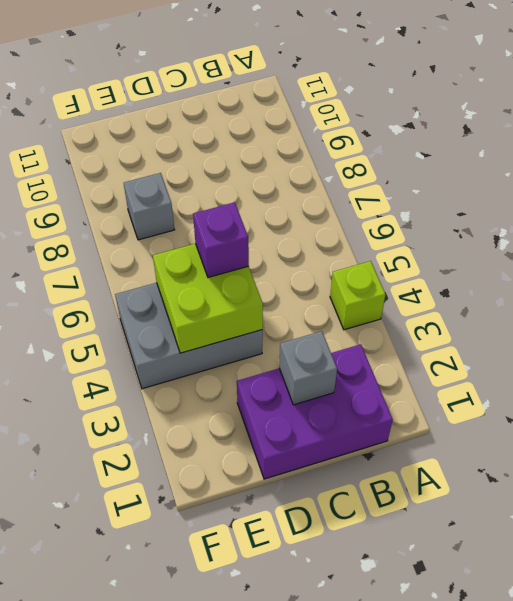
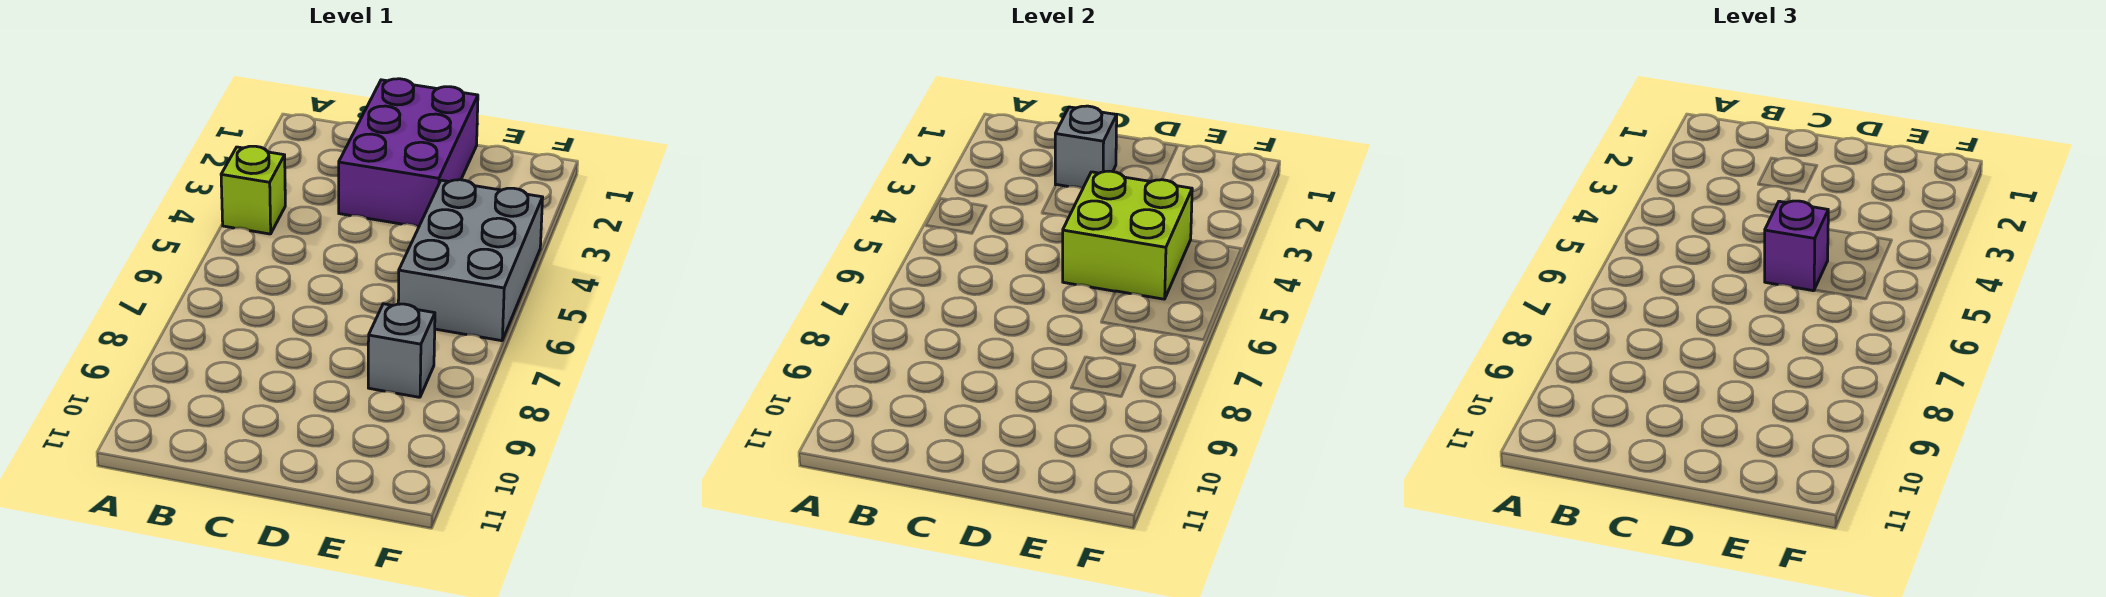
purple 2x3 brick [237,344,393,479] -> purple 2x3 brick turned to [339,79,478,227]
grey 2x3 brick [115,283,263,389] -> grey 2x3 brick turned to [398,180,543,341]

